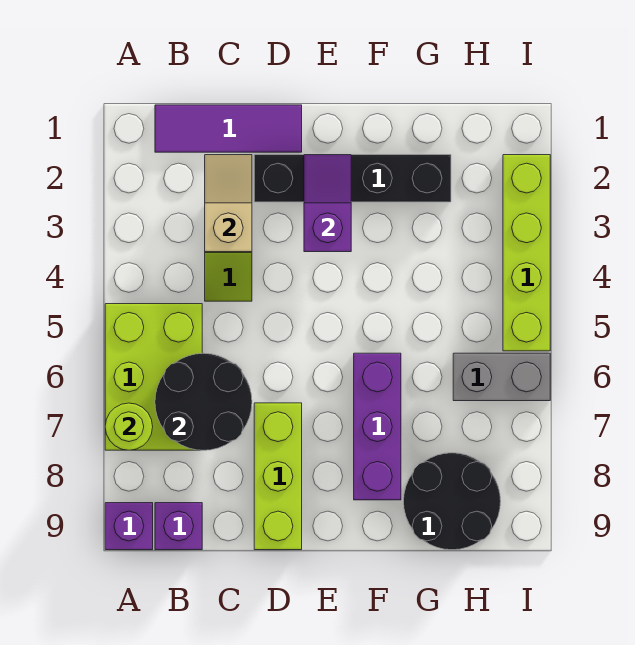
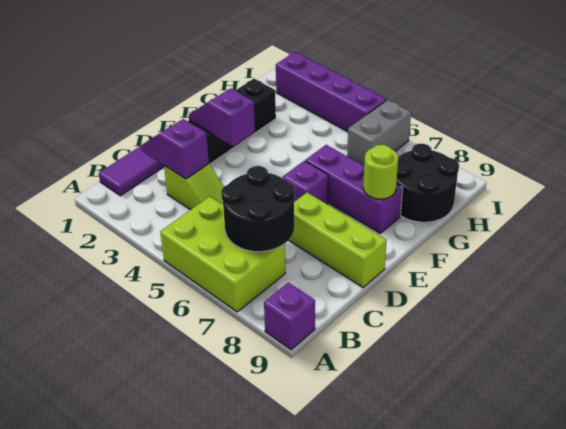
lime 1x1 round brick [105,403,153,450] -> lime 1x1 round brick moved to [363,145,398,199]
purple 1x1 brick [155,503,202,550] -> purple 1x1 brick moved to [283,161,328,204]
tan 1x2 slope [205,155,252,252] -> purple 1x2 slope [141,119,209,179]
lime 1x4 brick [503,155,550,351] -> purple 1x4 brick [276,52,386,132]

